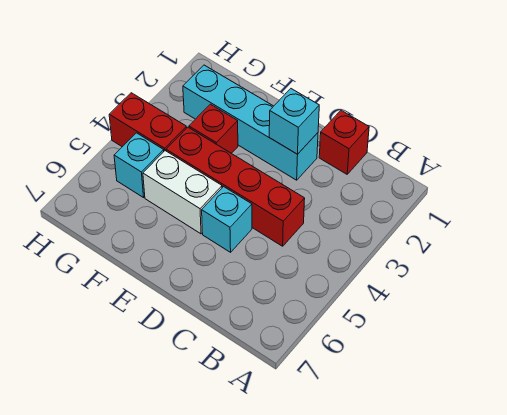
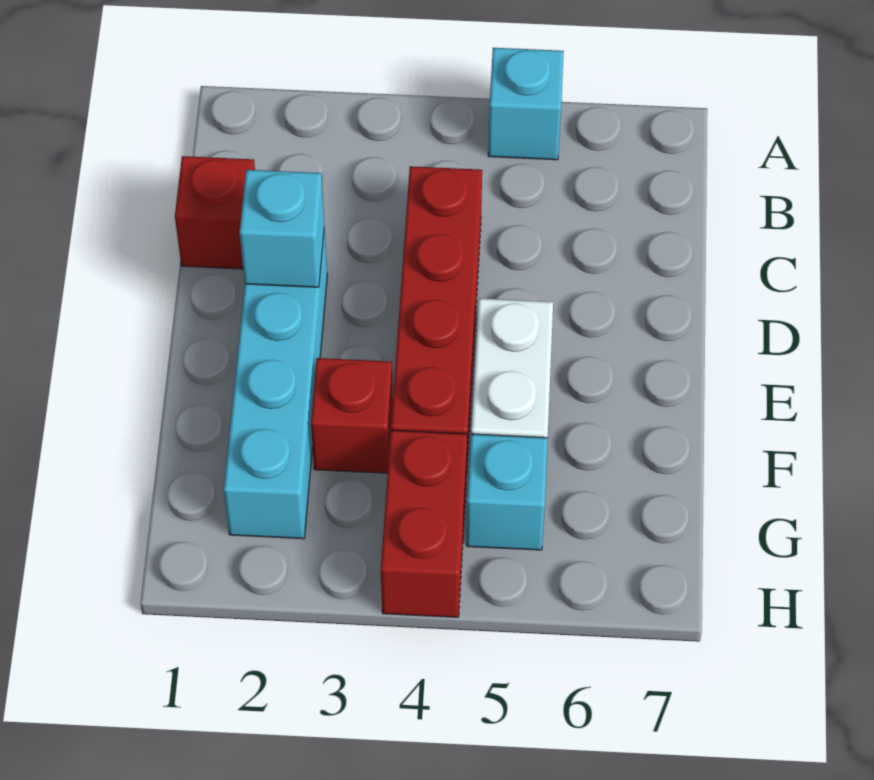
cyan 1x1 brick [202,187,252,252] -> cyan 1x1 brick moved to [488,48,564,160]

